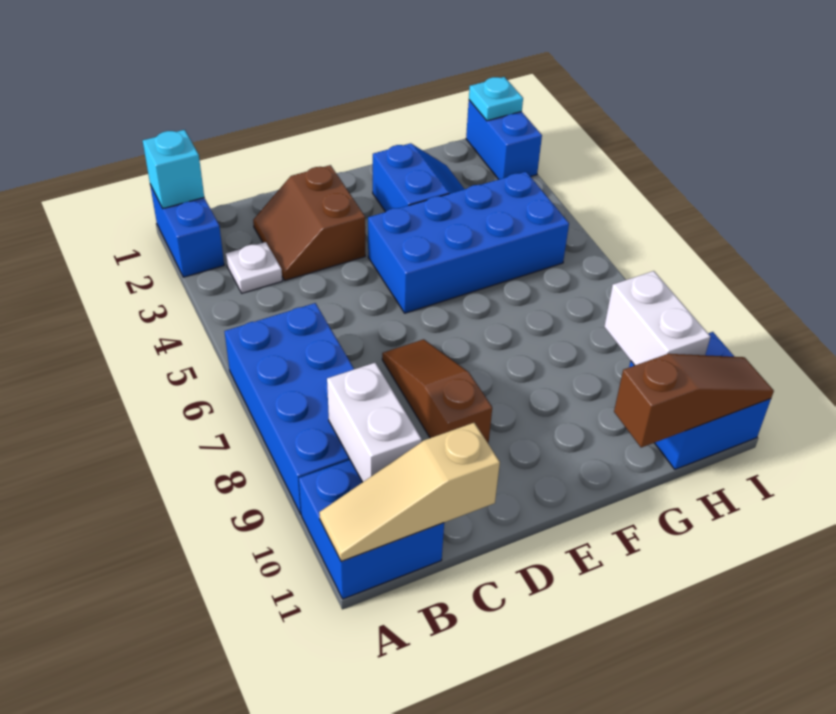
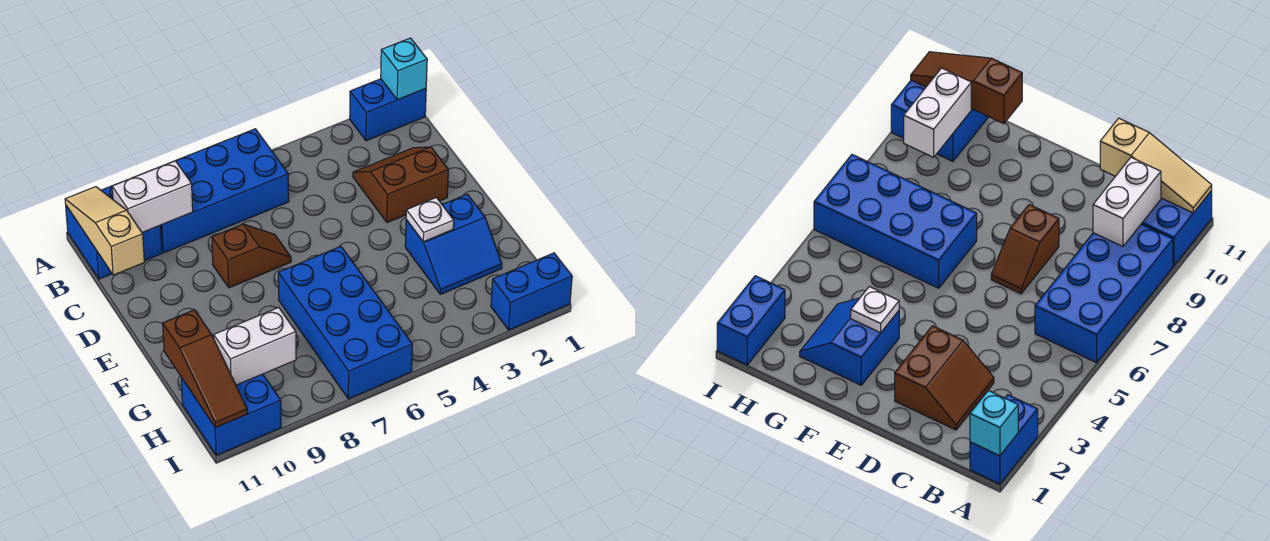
white 1x1 plate [226,242,282,293] -> white 1x1 plate moved to [406,197,454,242]
brown 1x3 slope [382,339,492,444] -> brown 1x2 slope [212,224,291,288]
blue 2x4 brick [368,172,569,313] -> blue 2x4 brick moved to [278,247,412,399]
cyan 1x1 plate [469,77,523,121] -> none

